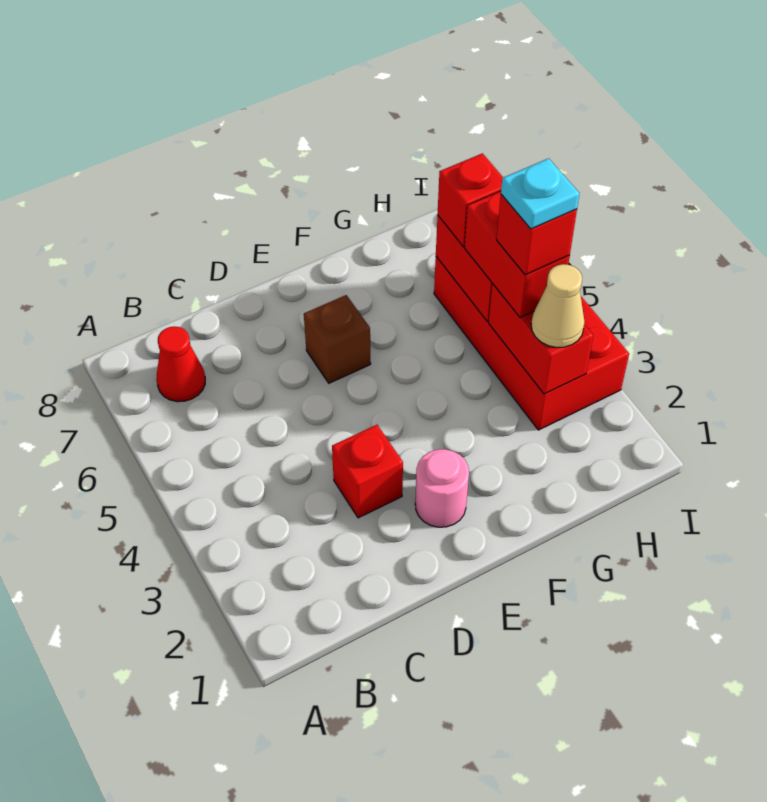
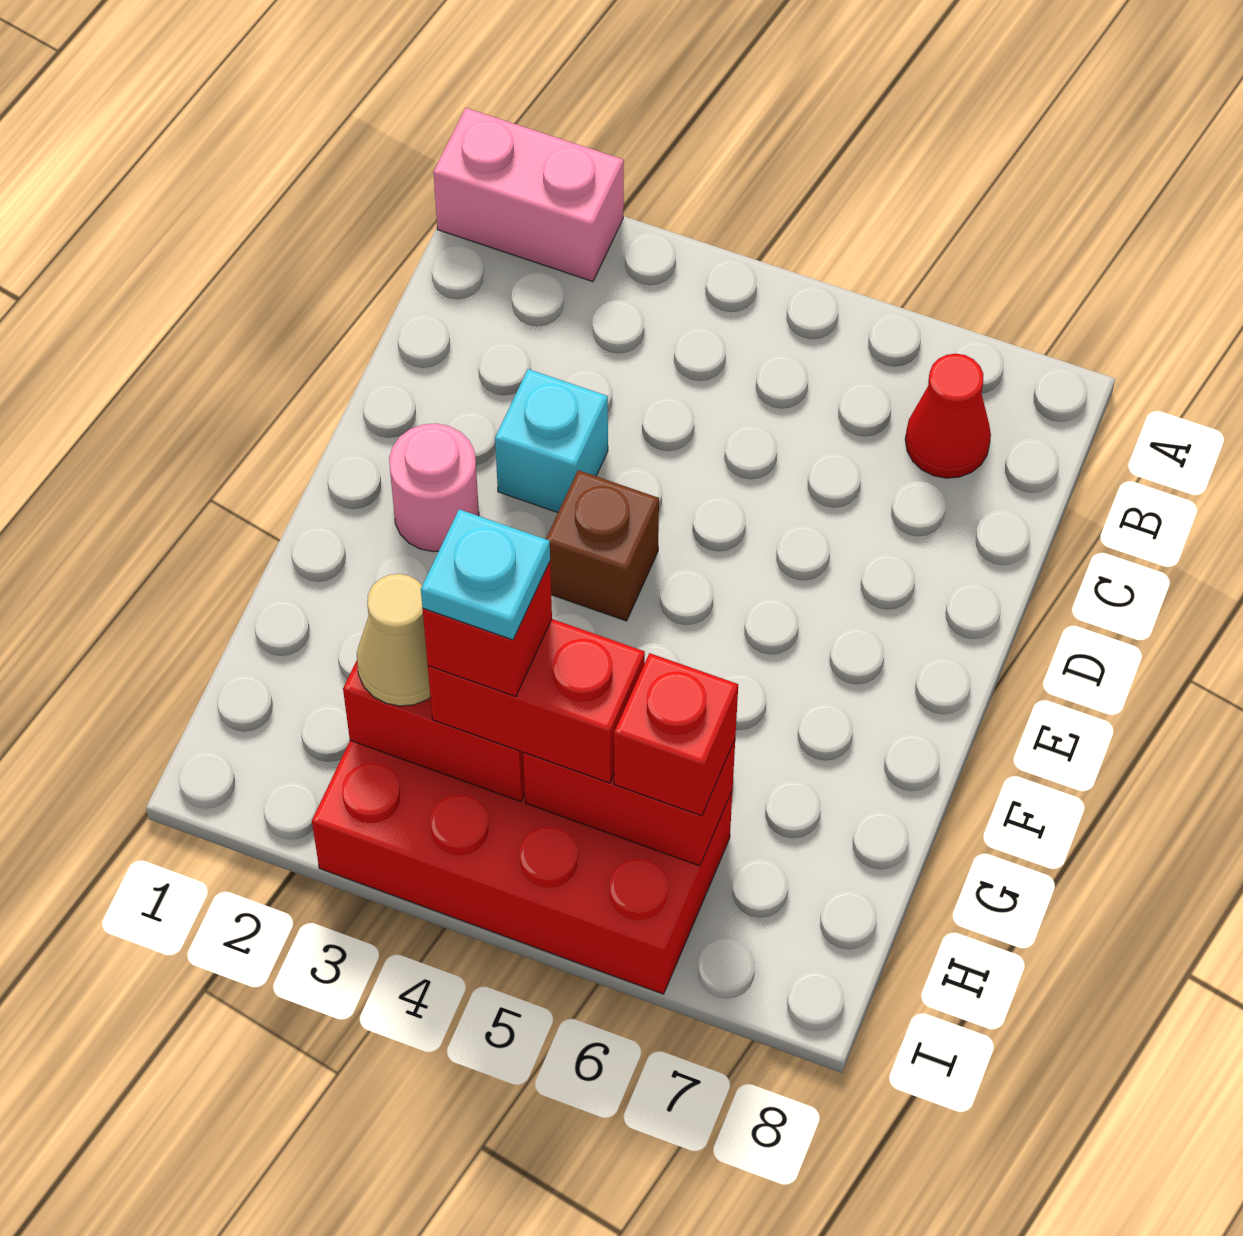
none -> pink 1x2 brick [433,108,624,282]
red 1x1 brick [332,425,403,518] -> cyan 1x1 brick [495,369,608,512]
brown 1x1 brick [304,295,371,383] -> brown 1x1 brick moved to [546,470,659,621]

